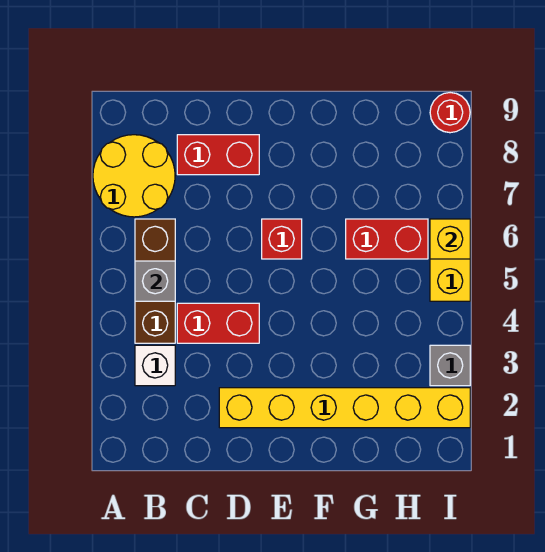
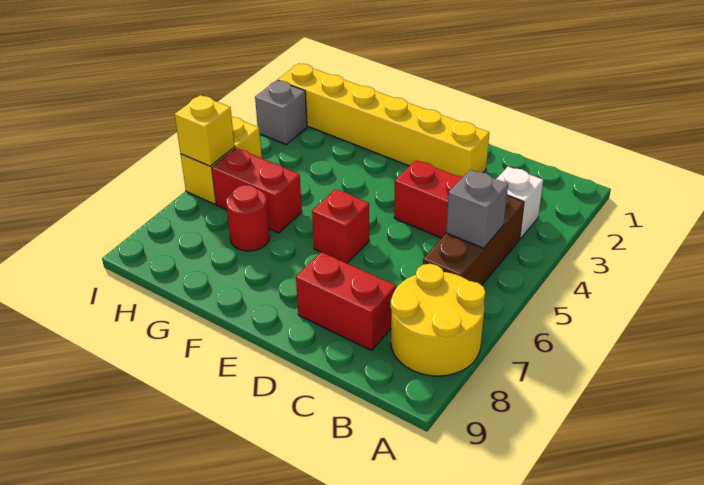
red 1x1 round brick [430,93,470,133] -> red 1x1 round brick moved to [226,185,270,251]

